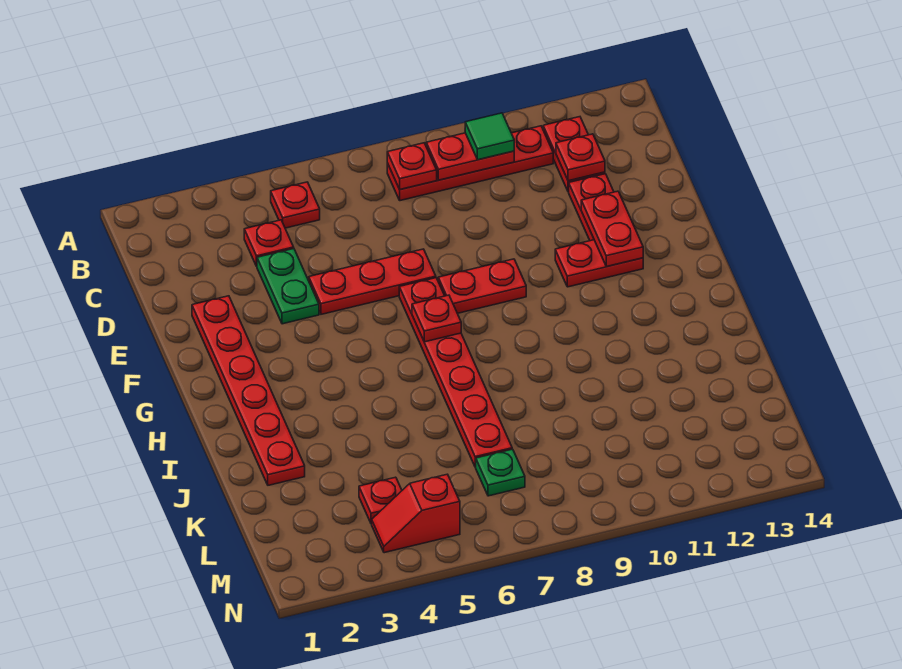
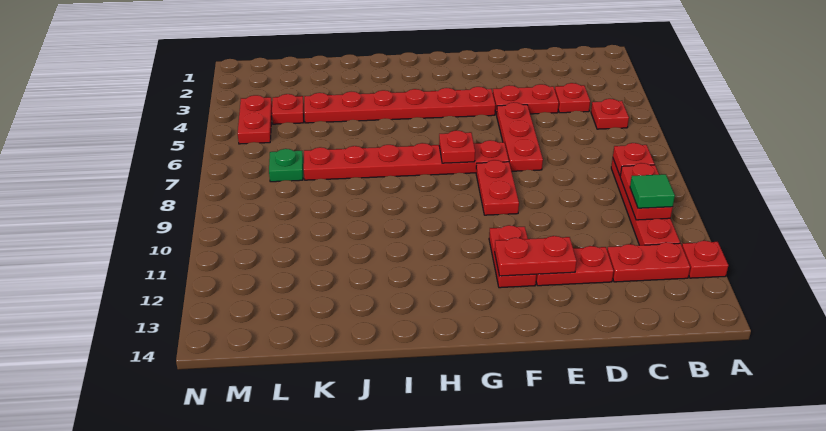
red 1x1 plate [556,134,605,181] -> red 1x1 plate moved to [682,241,728,278]
green 1x2 plate [257,249,319,324] -> red 1x2 plate [493,84,559,115]
red 1x6 plate [192,296,305,485] -> red 1x6 plate moved to [304,87,495,123]
red 1x2 slope [372,474,460,553] -> red 1x2 plate [238,95,272,144]

